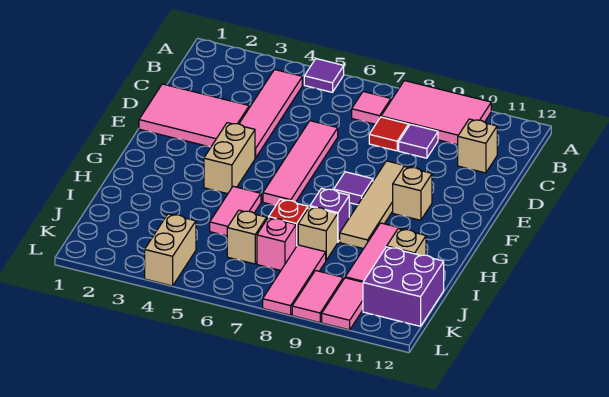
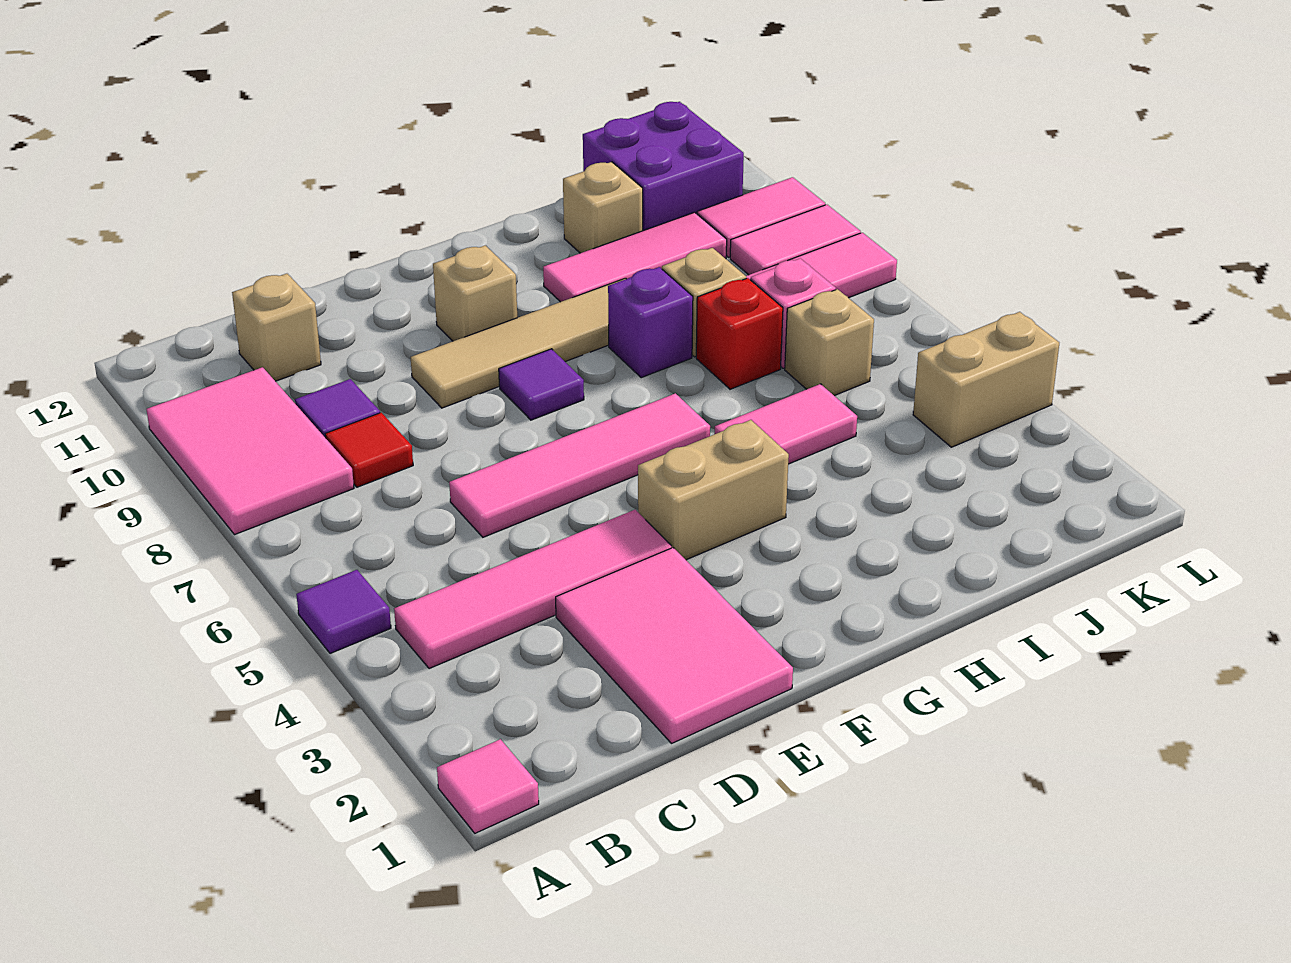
pink 1x1 tile [352,92,391,124] -> pink 1x1 tile moved to [437,739,539,833]

